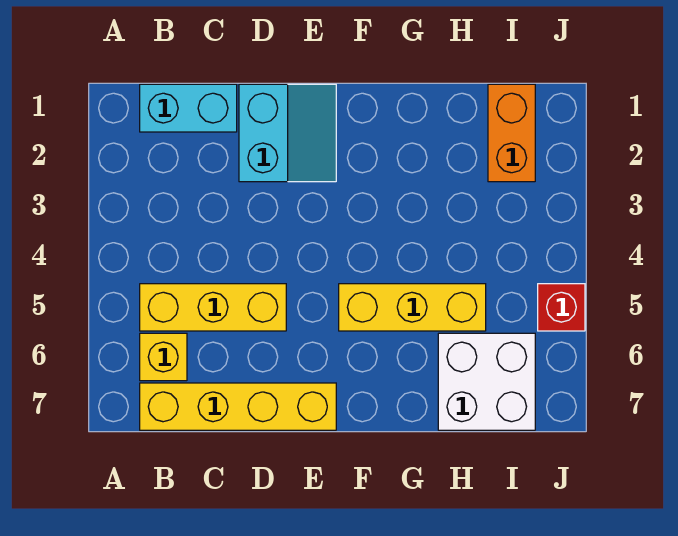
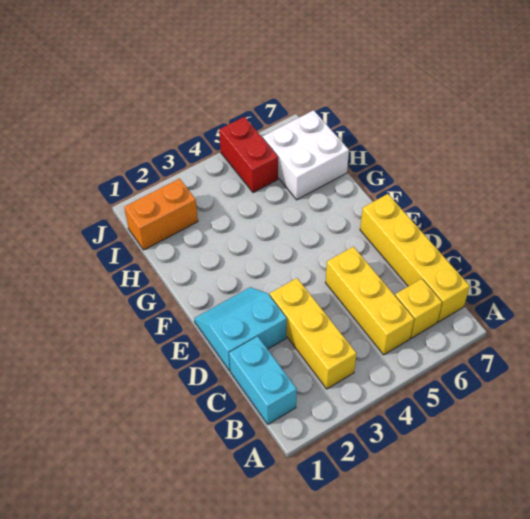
yellow 1x3 brick [339,284,486,331] -> yellow 1x3 brick moved to [270,278,356,389]
red 1x1 brick [538,284,585,331] -> red 1x2 brick [219,117,278,193]

